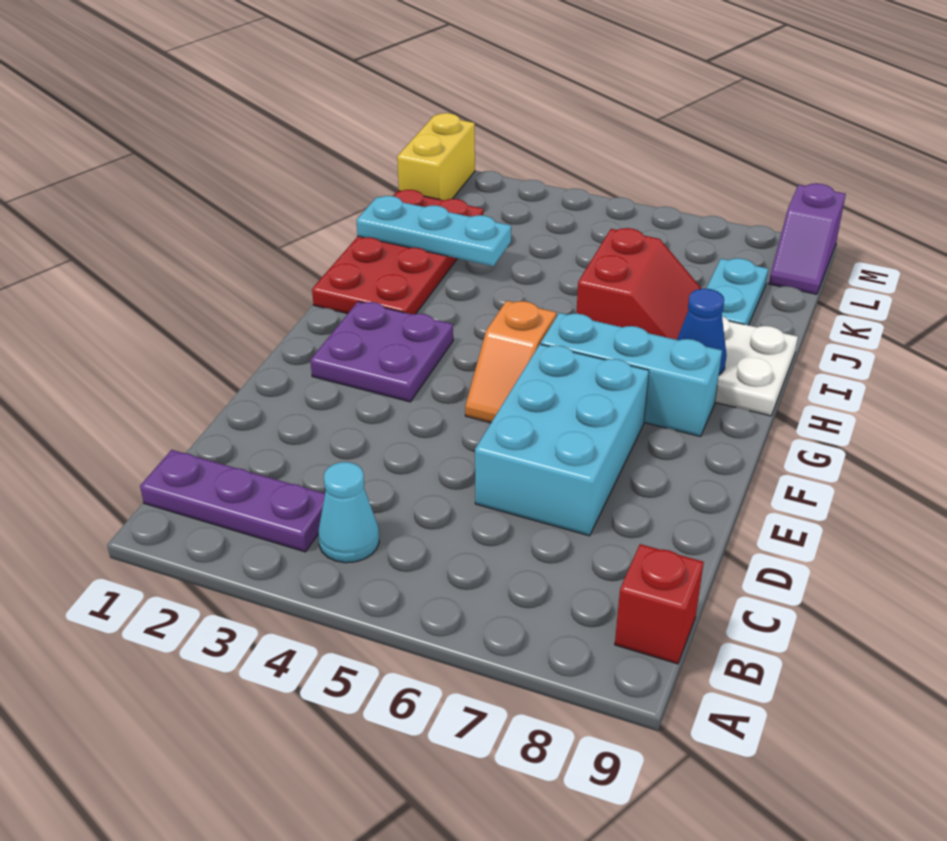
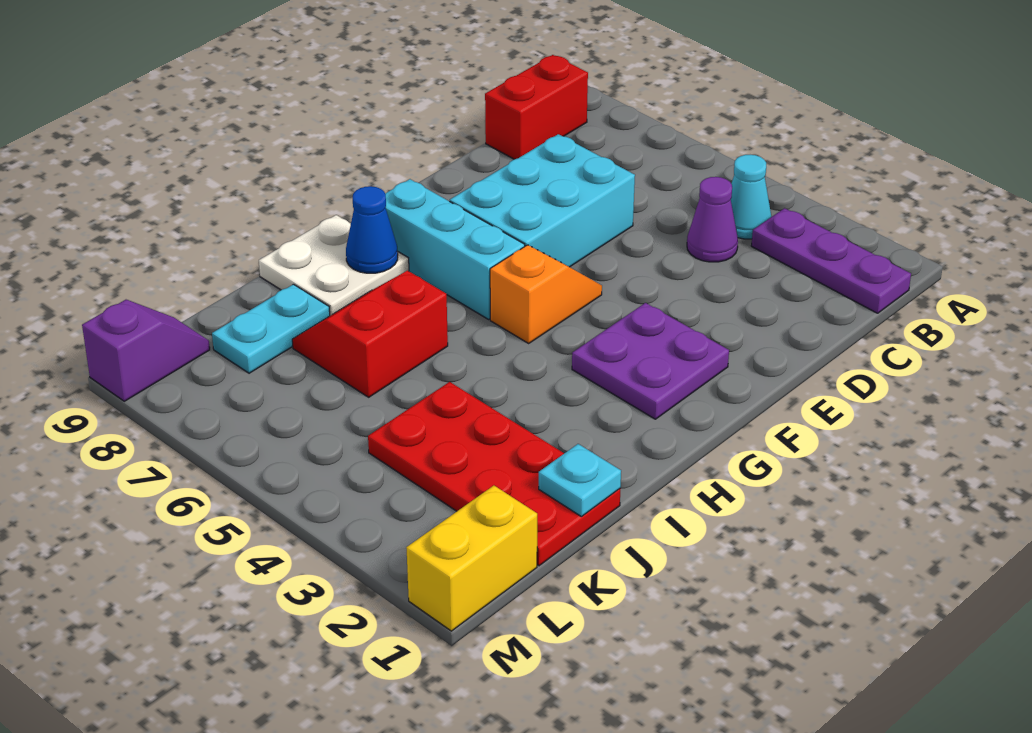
red 1x1 brick [615,544,704,664] -> red 1x2 brick [485,55,588,159]
none -> purple 1x1 cone [687,177,738,262]
red 2x4 plate [312,190,483,314] -> red 2x4 plate turned to [368,382,620,566]
cyan 1x3 plate [356,196,511,266] -> cyan 1x1 plate [539,444,621,517]

